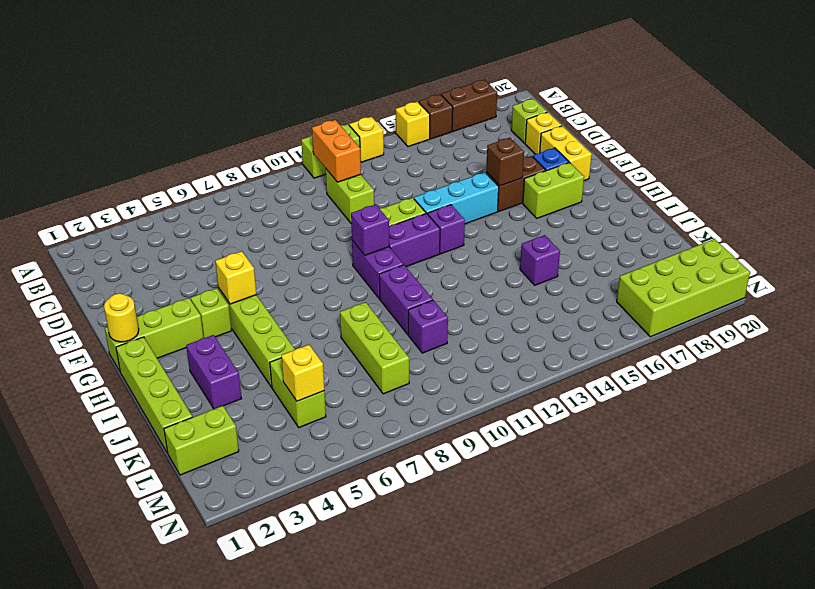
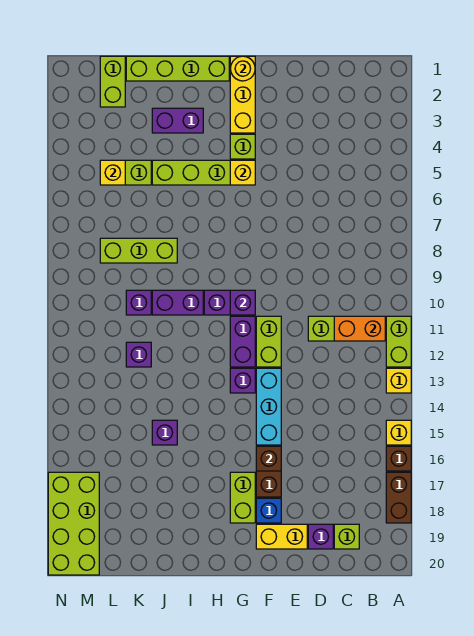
yellow 1x1 brick [525,112,562,154] -> purple 1x1 brick [308,524,333,549]
lime 1x3 brick [105,298,203,371] -> yellow 1x3 brick [230,56,255,133]
none -> purple 1x1 brick [126,342,151,367]

